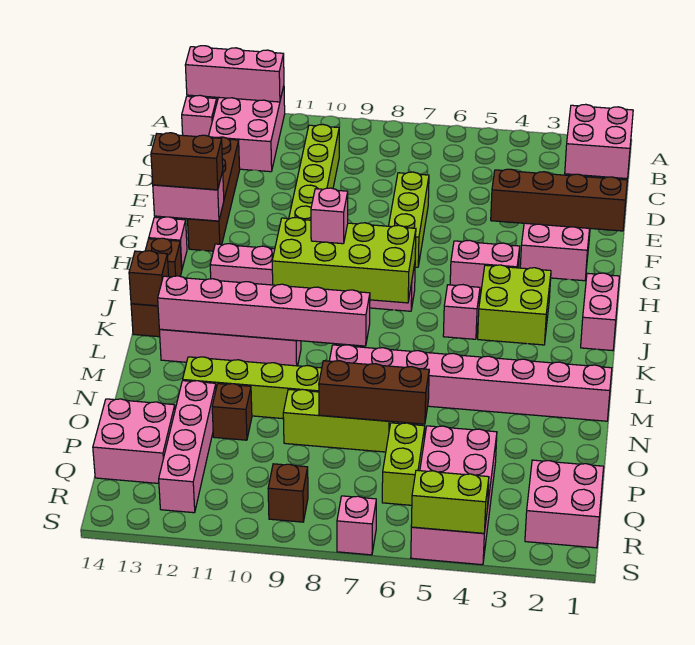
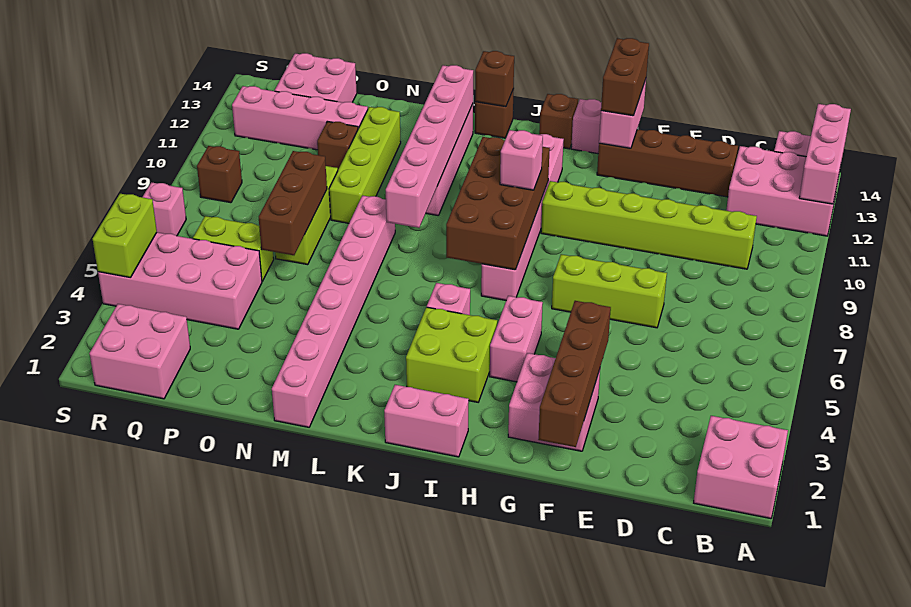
lime 2x4 brick [272,217,416,303] -> brown 2x4 brick [446,137,550,270]

